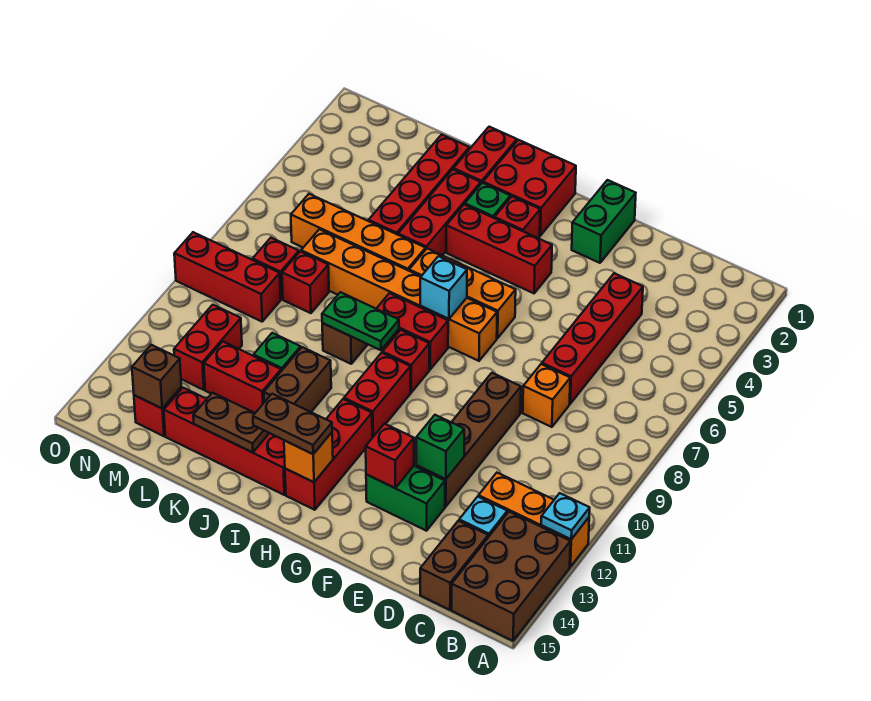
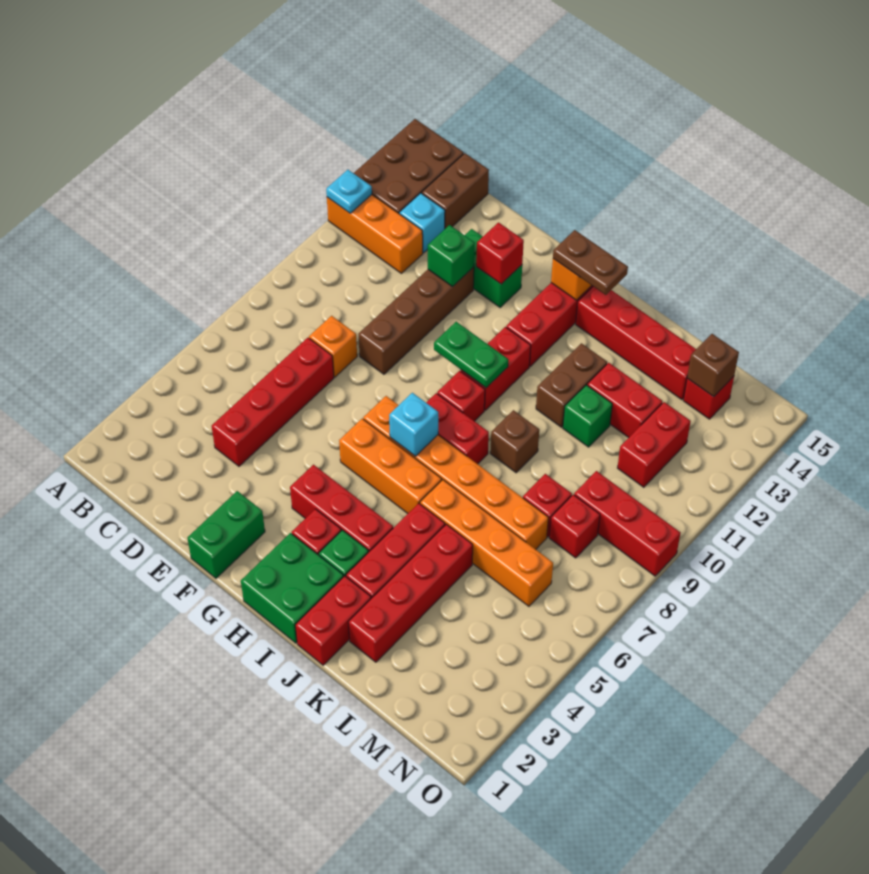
red 2x2 brick [483,140,576,236] -> green 2x2 brick [241,533,344,643]
green 1x2 plate [322,292,399,350] -> green 1x2 plate moved to [434,322,508,388]
brown 1x2 plate [193,393,269,453] -> none

